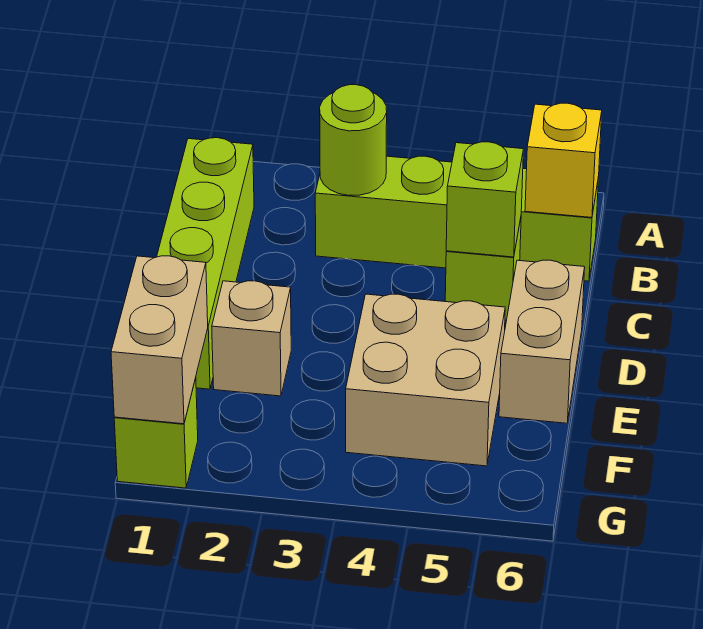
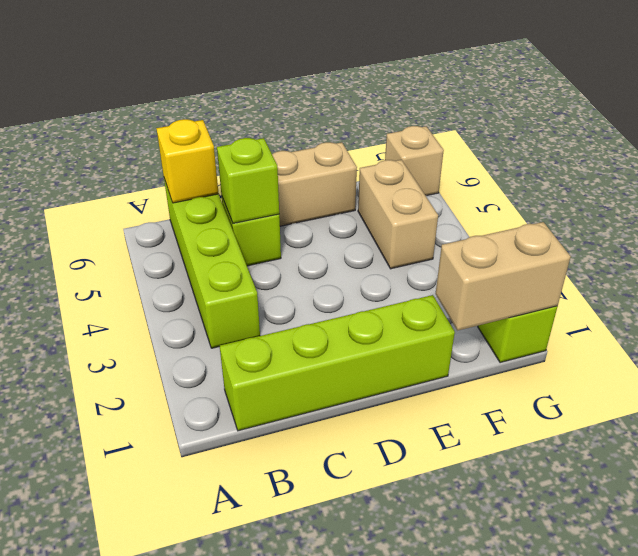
lime 1x1 round brick [320,85,387,195] -> none
tan 1x1 brick [212,281,291,396] -> tan 1x1 brick moved to [385,126,444,196]
tan 2x2 brick [346,294,505,466] -> tan 1x2 brick [358,160,438,269]

